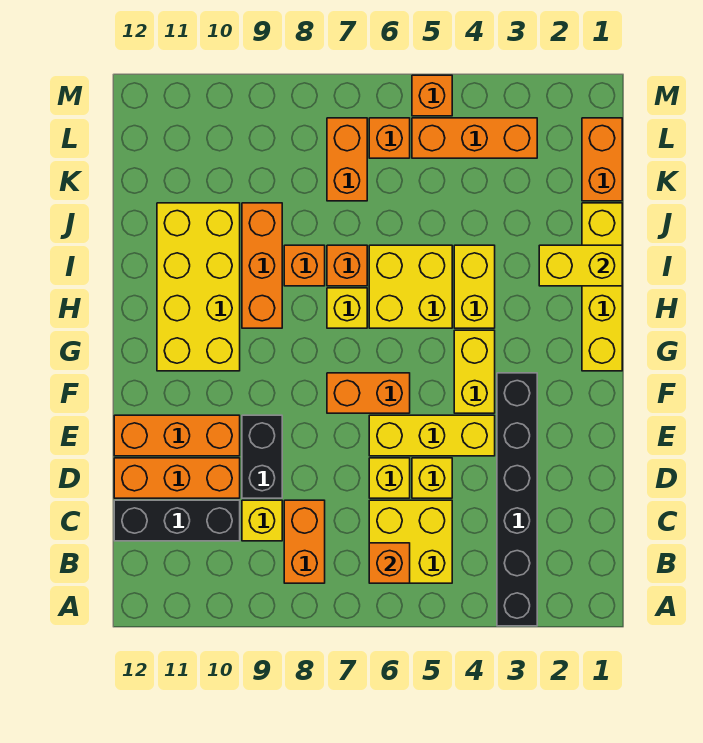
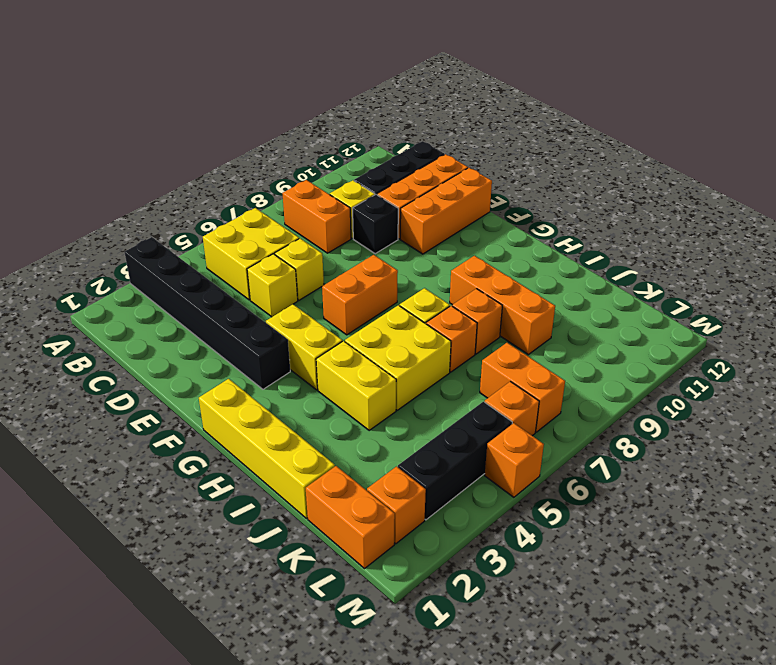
orange 1x1 brick [369,543,410,583] -> orange 1x1 brick moved to [367,466,426,544]
black 1x2 brick [242,415,282,498] -> black 1x1 brick [353,195,398,254]
yellow 1x3 brick [369,415,495,456] -> none
yellow 2x4 brick [157,203,240,371] -> none
yellow 1x2 brick [539,245,622,286] -> none
orange 1x3 brick [412,118,537,158] -> black 1x3 brick [398,402,512,520]

